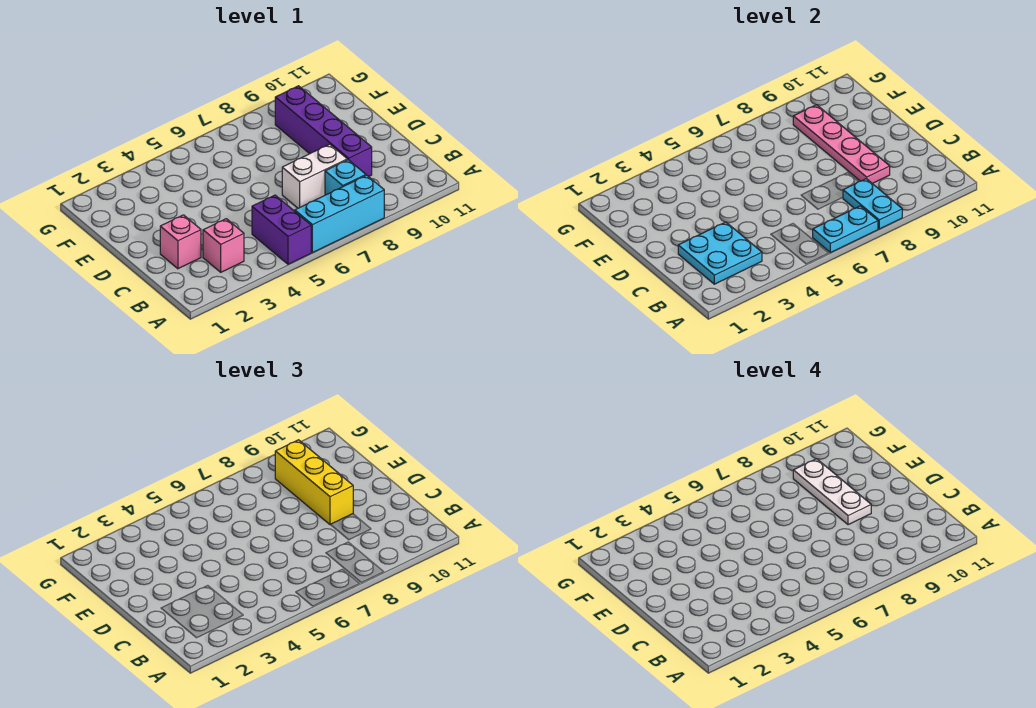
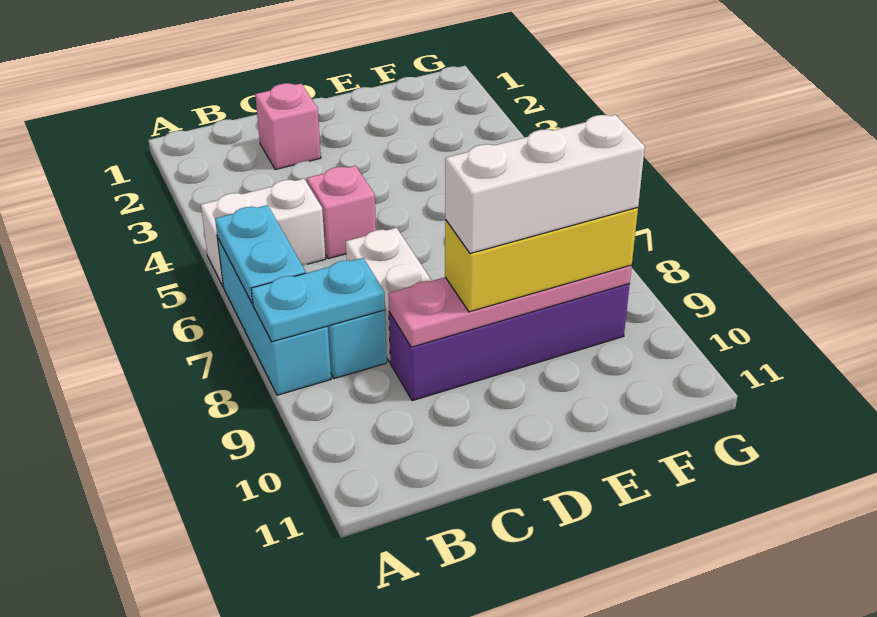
purple 1x2 brick [252,195,311,264] -> white 1x2 brick [201,179,326,287]
cyan 2x2 plate [678,222,762,284] -> none
pink 1x1 brick [203,219,244,272] -> pink 1x1 brick moved to [307,166,376,259]
white 1x3 plate [793,459,871,525] -> white 1x3 brick [445,115,645,254]

